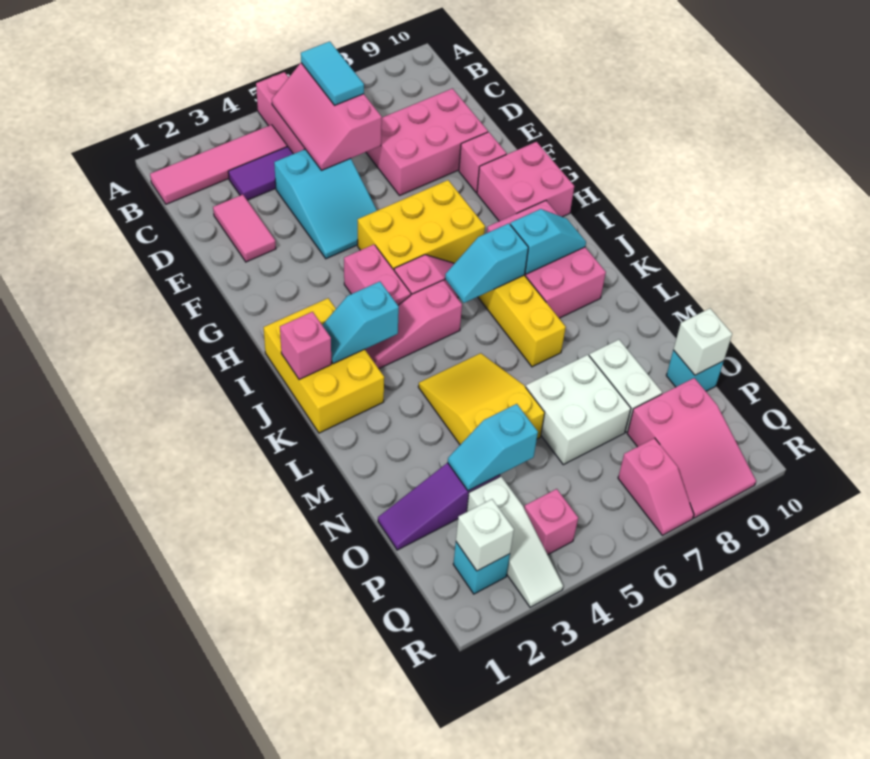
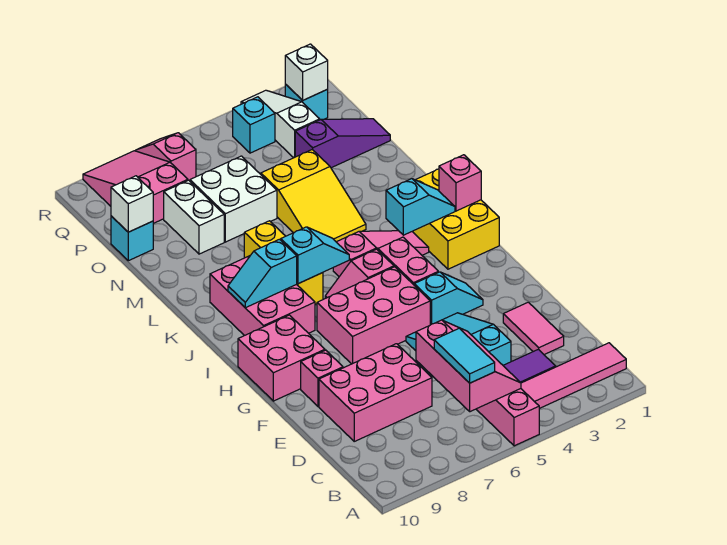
yellow 2x3 brick [358,180,485,270] -> pink 2x3 brick [317,267,430,364]
cyan 1x2 slope [448,404,538,491] -> cyan 1x2 slope moved to [414,272,483,325]
pink 1x1 brick [524,489,578,555] -> cyan 1x1 brick [233,97,275,153]

